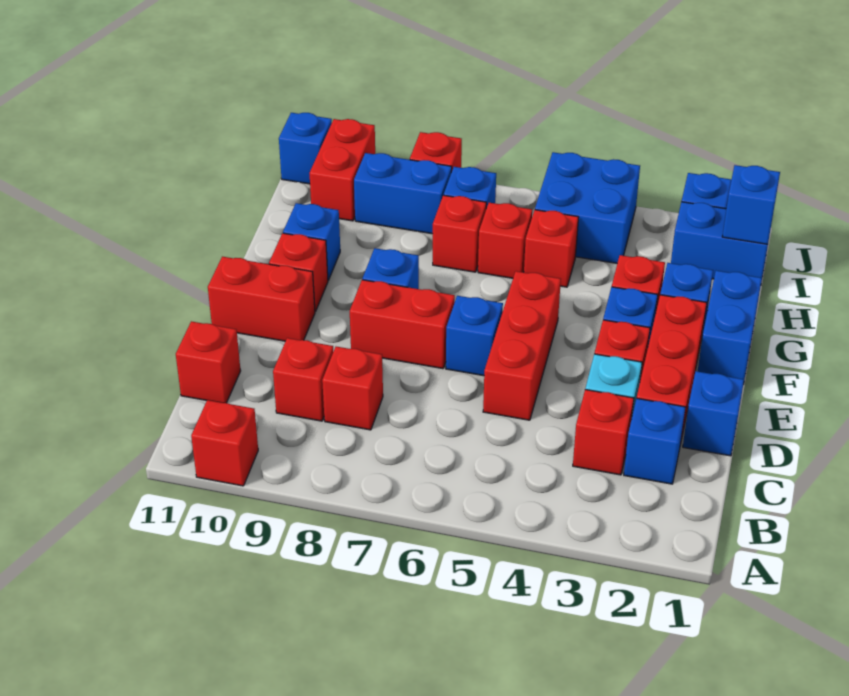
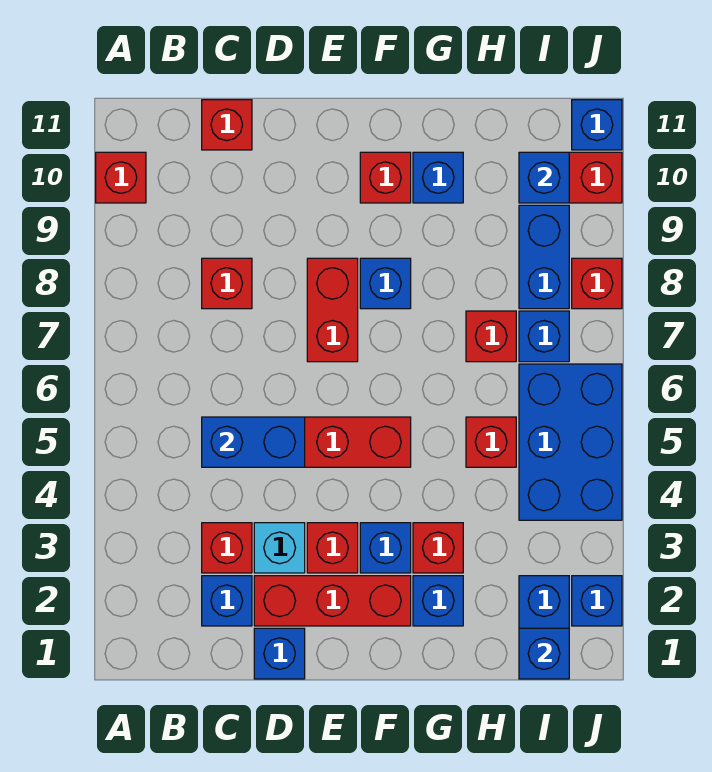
red 1x1 brick [273,338,333,421] -> none
blue 1x1 brick [446,296,503,376] -> blue 1x1 brick moved to [519,152,569,203]
red 1x2 brick [208,257,315,341] -> none
blue 1x2 brick [698,271,762,379] -> blue 1x2 brick moved to [202,417,305,467]
red 1x1 brick [478,203,532,278] -> none
blue 2x2 brick [535,152,640,263] -> blue 2x3 brick [519,364,622,520]

